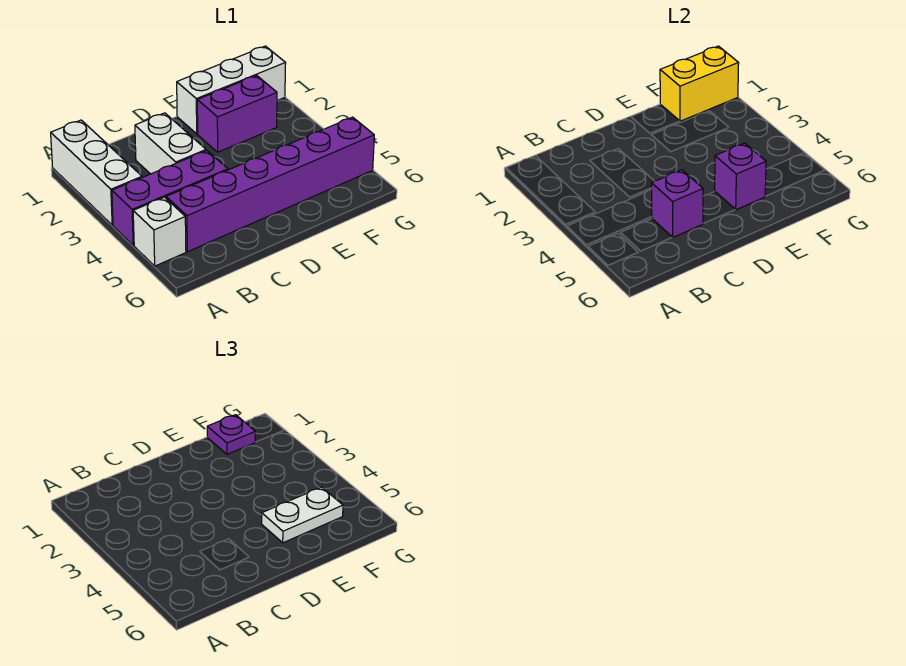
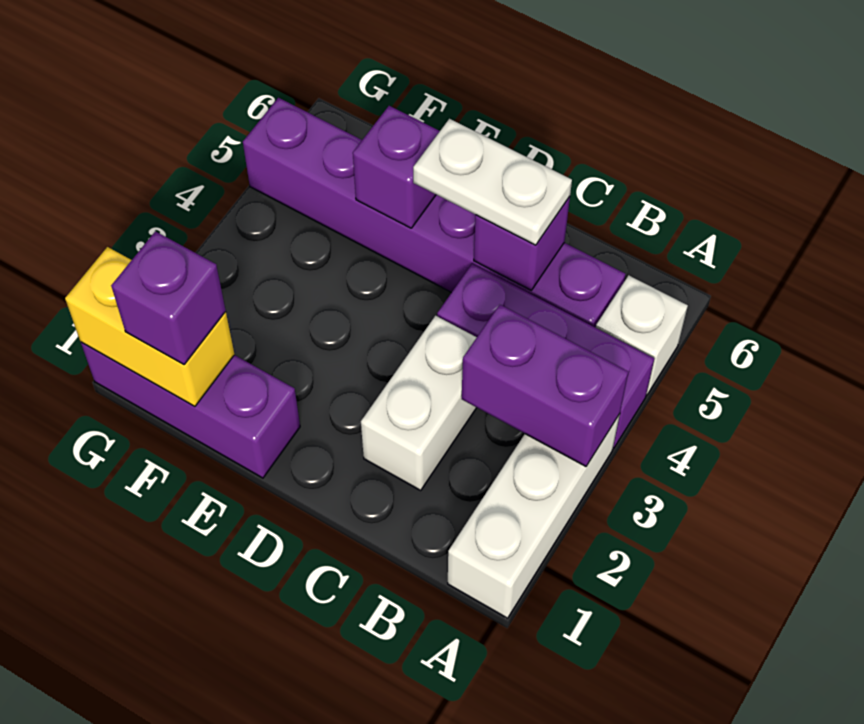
white 1x3 brick [177,46,286,134] -> purple 1x3 brick [81,342,300,478]
purple 1x2 brick [197,76,277,152] -> purple 1x2 brick moved to [462,305,628,466]
white 1x2 plate [262,487,343,543] -> white 1x2 plate moved to [413,119,572,245]
purple 1x1 plate [207,415,255,454] -> purple 1x1 brick [111,231,226,365]

